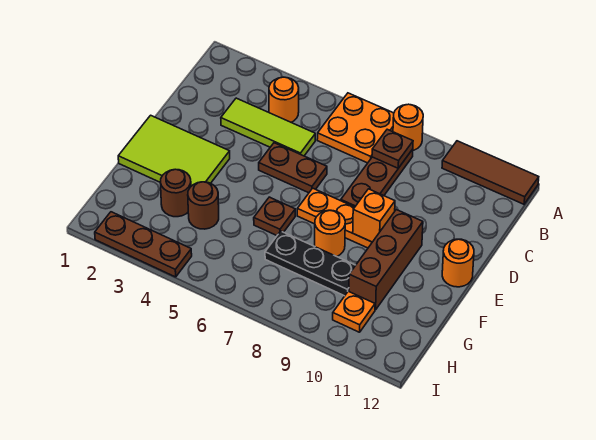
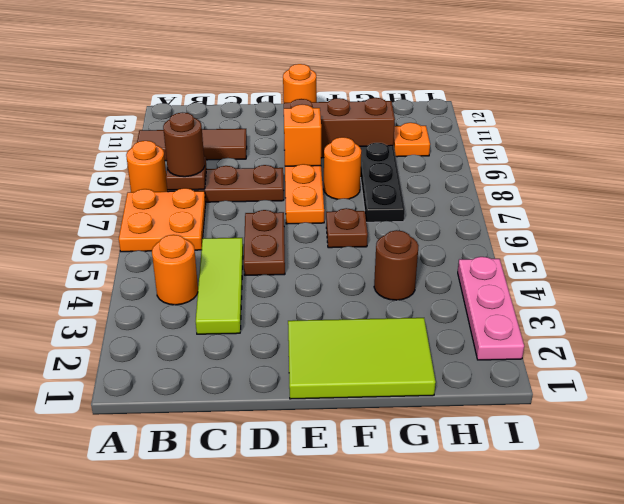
brown 1x3 tile [442,141,539,204] -> brown 1x3 tile turned to [137,129,247,161]
lime 2x3 tile [118,115,230,186] -> lime 2x3 tile turned to [288,318,436,399]
brown 1x1 round brick [160,169,191,217] -> brown 1x1 round brick moved to [163,113,205,177]
brown 1x3 plate [95,212,192,277] -> pink 1x3 plate [458,257,524,360]

